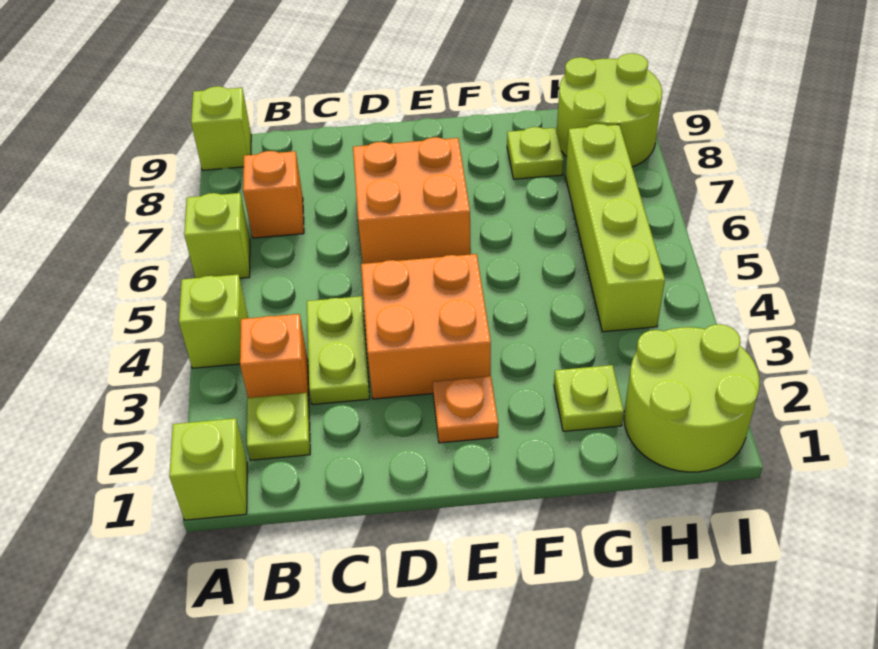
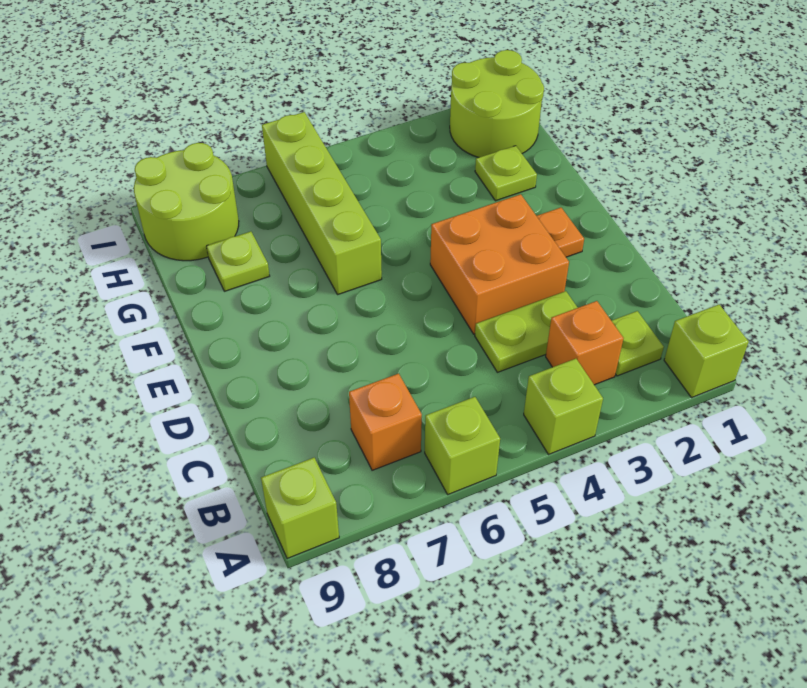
orange 2x2 brick [353,137,471,264] -> none
lime 1x4 brick [565,124,665,332] -> lime 1x4 brick turned to [262,112,382,295]

